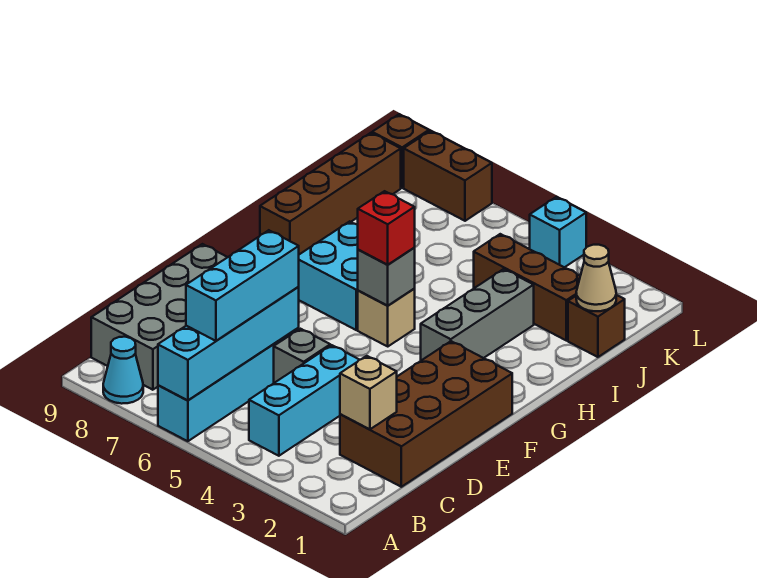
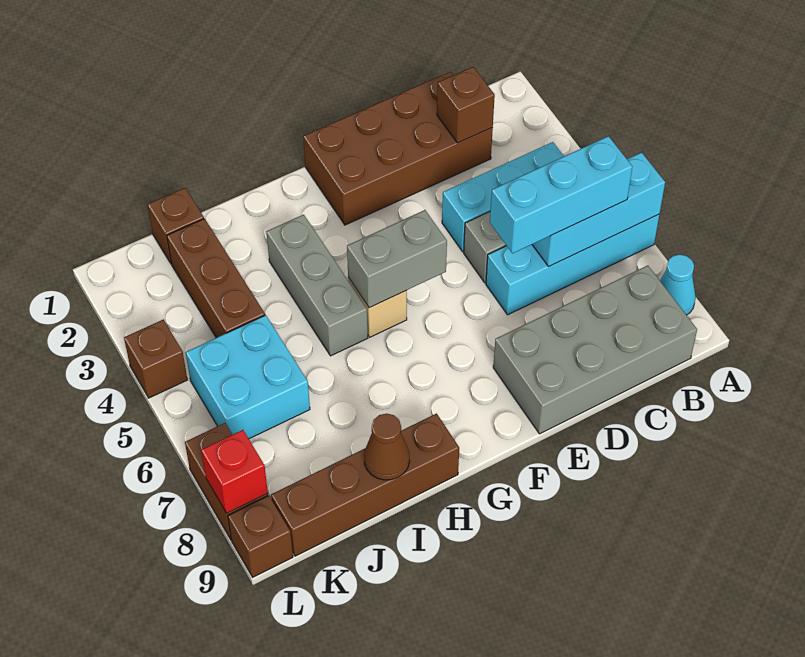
cyan 1x4 brick [158,287,299,401] -> cyan 1x3 brick [532,153,665,266]
tan 1x1 brick [340,356,397,429] -> brown 1x1 brick [437,67,495,143]
grey 1x3 brick [421,269,534,360] -> grey 1x3 brick turned to [267,215,368,356]
grey 1x1 brick [358,248,415,306] -> grey 1x2 brick [347,210,447,308]
red 1x1 brick [358,191,415,265] -> red 1x1 brick moved to [201,430,268,513]
cyan 2x2 brick [299,221,358,330] -> cyan 2x2 brick moved to [186,315,310,439]
none -> brown 1x1 cone [364,414,410,480]
tan 1x1 cone [576,245,616,311] -> none
cyan 1x1 brick [530,197,586,267] -> brown 1x1 brick [124,320,187,398]

